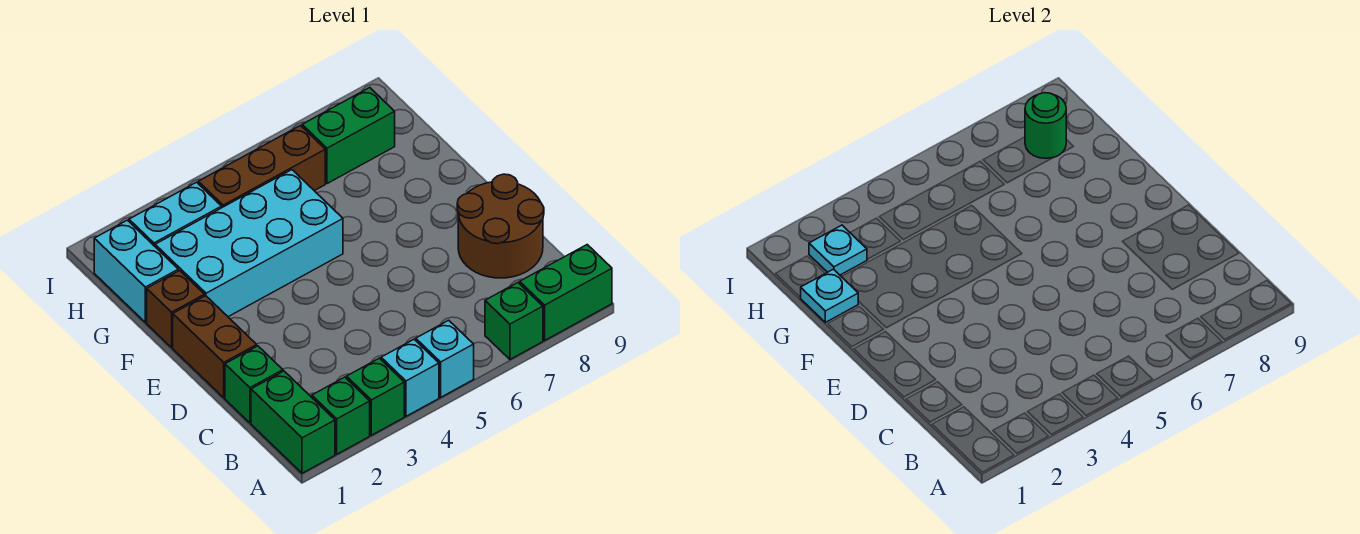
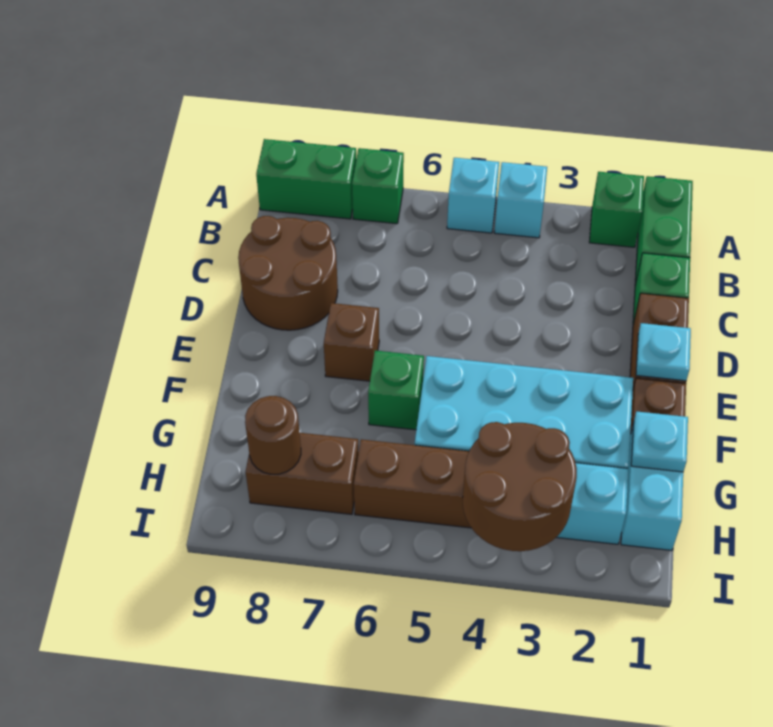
green 1x1 brick [347,358,404,435] -> green 1x1 brick moved to [368,351,424,430]
none -> brown 1x1 brick [324,303,379,381]
cyan 1x1 plate [809,225,867,275] -> cyan 1x1 plate moved to [636,323,691,381]
none -> brown 2x2 round brick [463,422,577,551]
green 1x2 brick [302,88,395,184] -> brown 1x2 brick [246,433,359,514]
green 1x1 round brick [1025,93,1066,158] -> brown 1x1 round brick [245,396,301,474]

